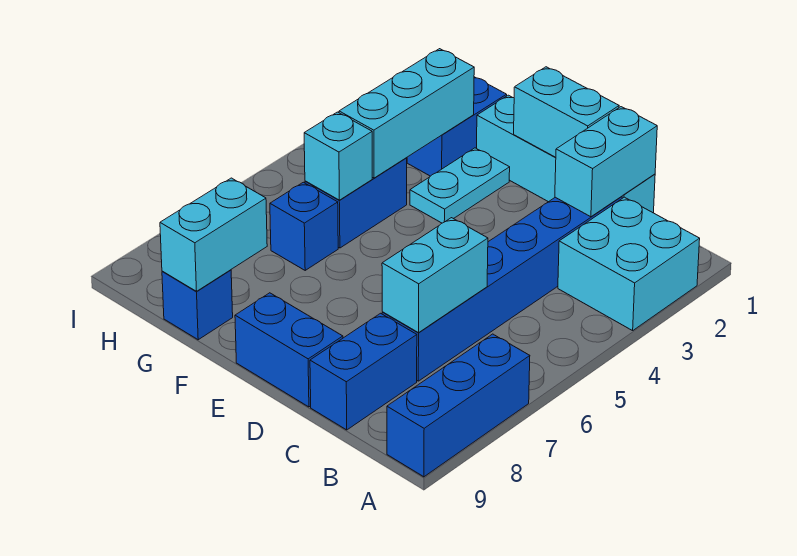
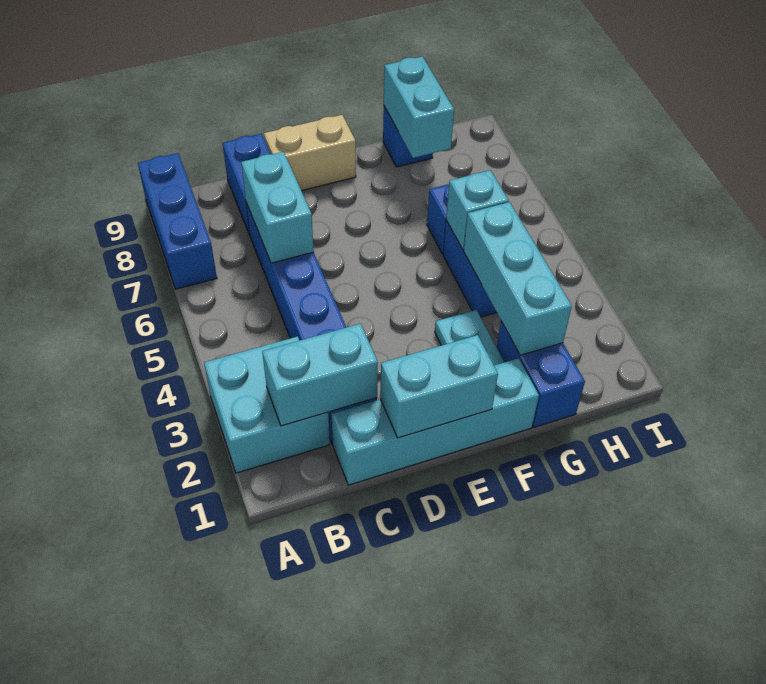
cyan 1x2 brick [555,107,657,217] -> cyan 1x2 brick turned to [262,324,378,426]
blue 1x2 brick [235,293,343,407] -> tan 1x2 brick [264,115,356,191]

